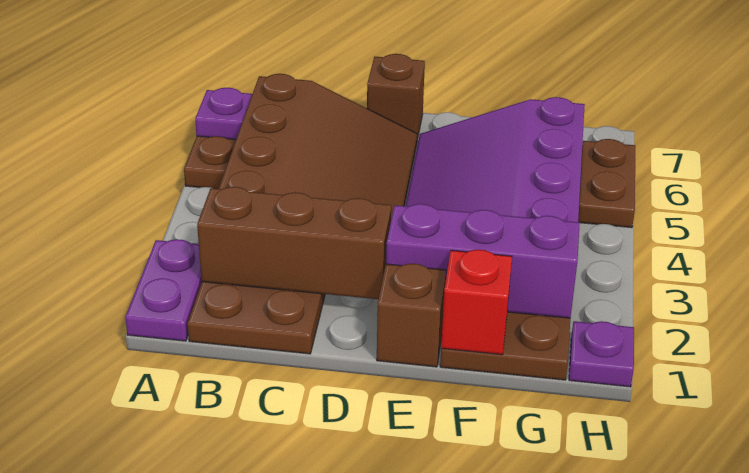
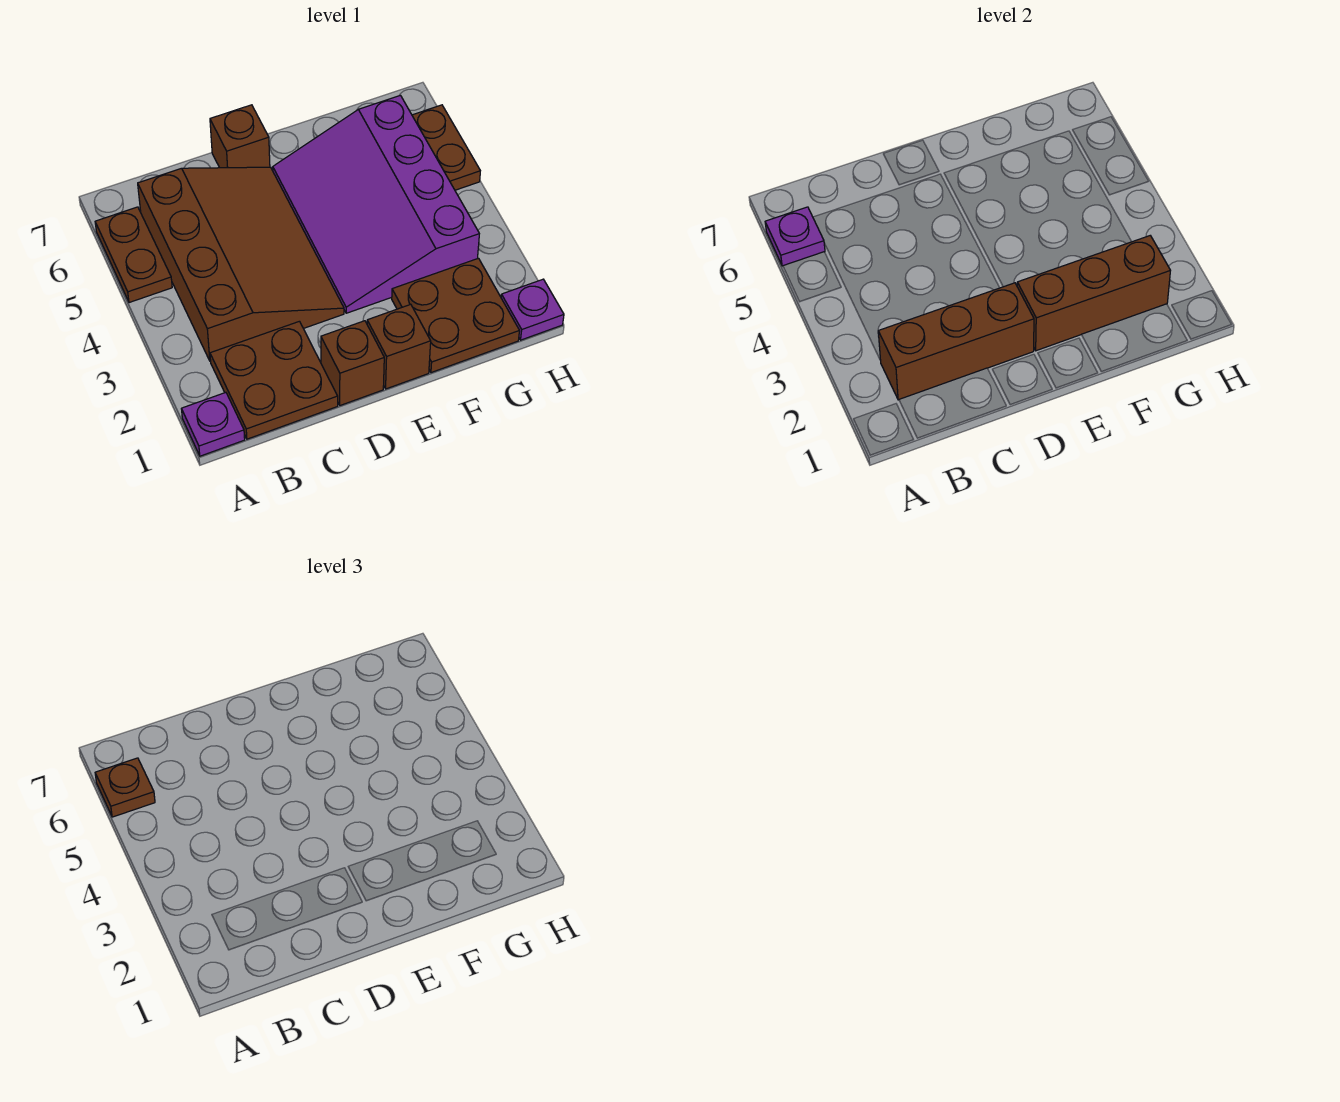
purple 1x2 plate [125,239,202,341] -> purple 1x1 plate [182,393,245,456]
none -> brown 1x1 plate [95,758,155,817]
none -> brown 1x1 brick [321,321,384,405]
purple 1x3 brick [386,204,580,318] -> brown 1x3 brick [1017,236,1170,351]
red 1x1 brick [441,250,512,355] -> none

